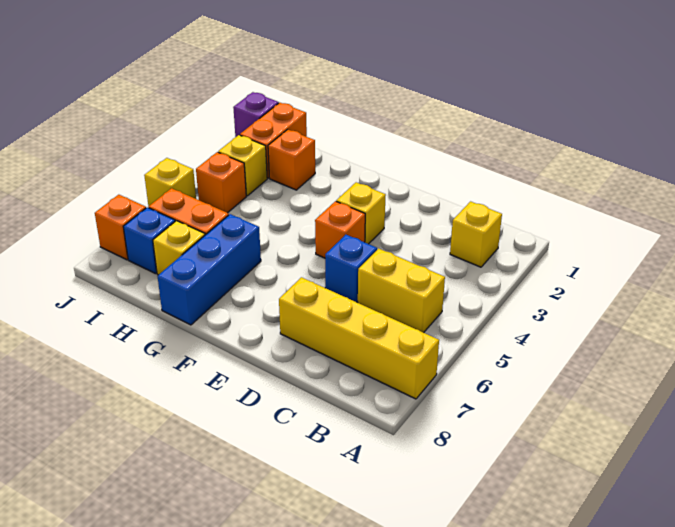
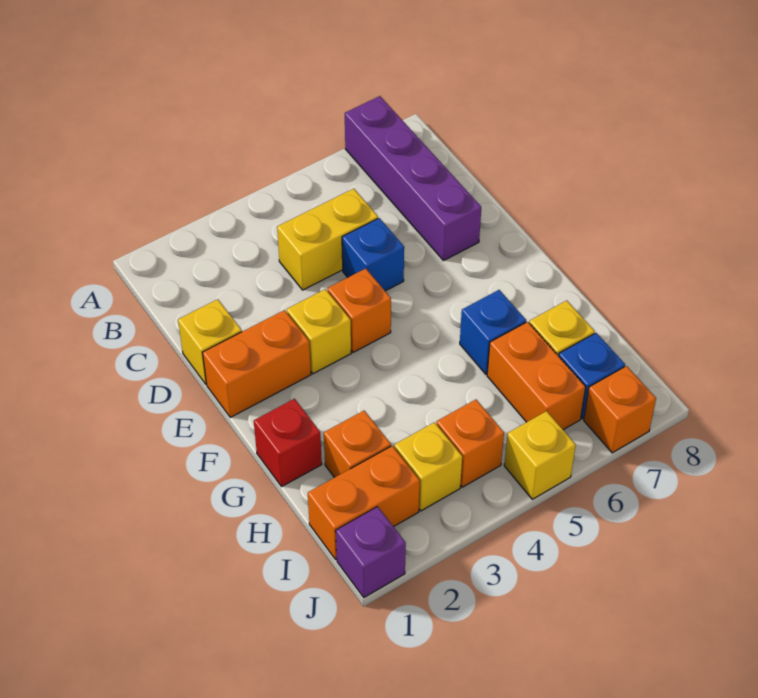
yellow 1x4 brick [279,277,439,399] -> purple 1x4 brick [345,96,481,261]
yellow 1x1 brick [450,202,502,267] -> yellow 1x1 brick moved to [178,299,242,384]
yellow 1x2 brick [358,248,445,333] -> yellow 1x2 brick turned to [277,189,378,290]
none -> orange 1x2 brick [203,310,311,417]
none -> red 1x1 brick [254,399,322,487]
blue 1x3 brick [157,214,261,325] -> blue 1x1 brick [460,290,526,374]

